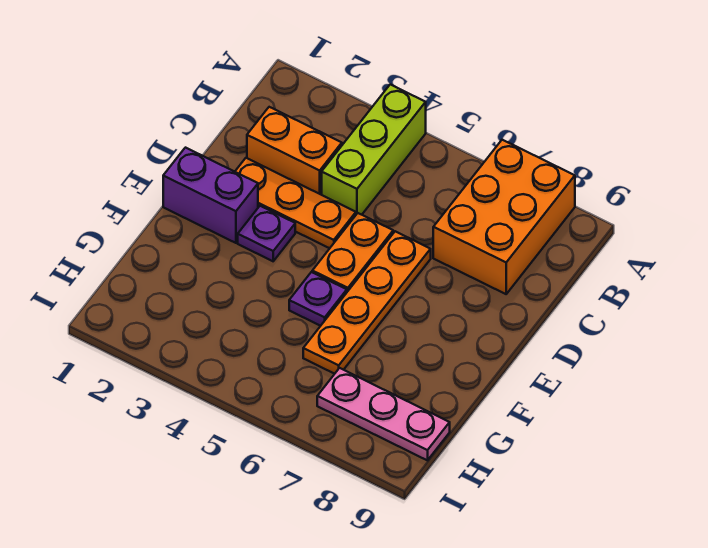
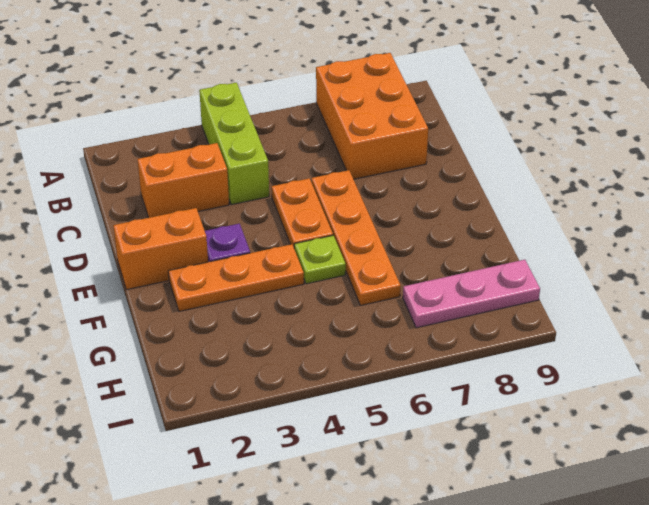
orange 1x3 plate [235,158,356,248] -> orange 1x3 plate moved to [168,244,304,312]
purple 1x2 brick [163,148,258,243] -> orange 1x2 brick [113,208,208,290]
purple 1x1 plate [289,272,347,326] -> lime 1x1 plate [294,235,346,284]

